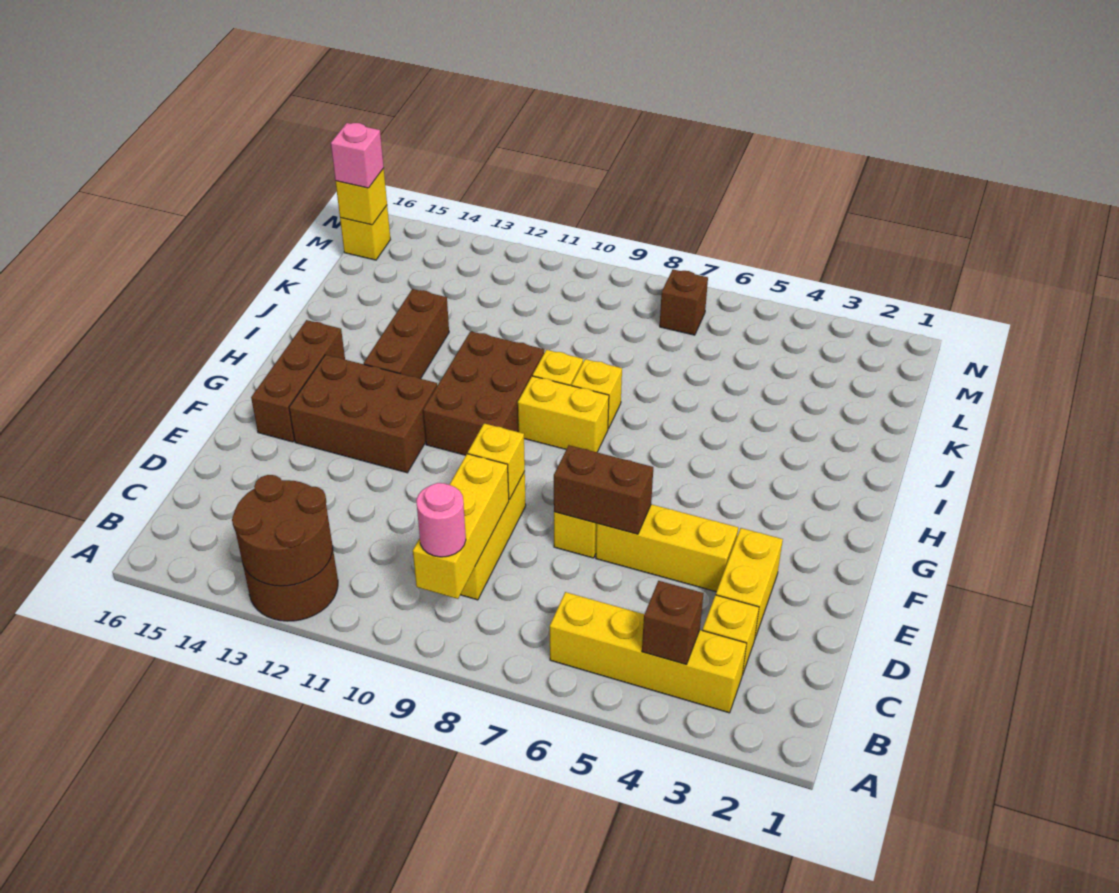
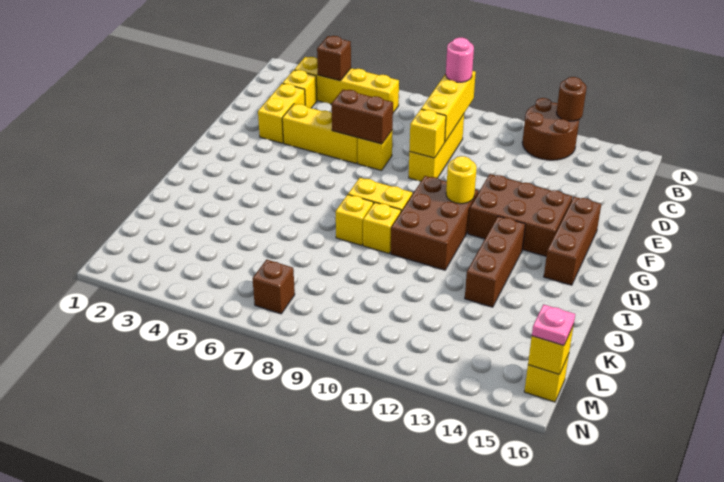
brown 2x2 round brick [232,475,333,586] -> brown 1x1 round brick [556,77,587,121]
none -> yellow 1x1 round brick [446,156,477,204]
pink 1x1 brick [331,123,384,188] -> pink 1x1 plate [532,304,575,345]

